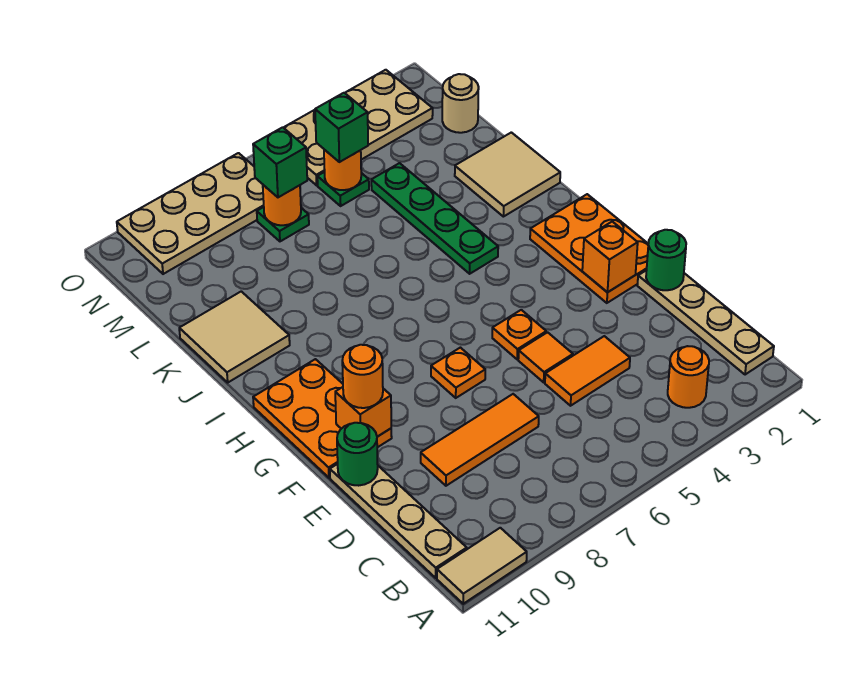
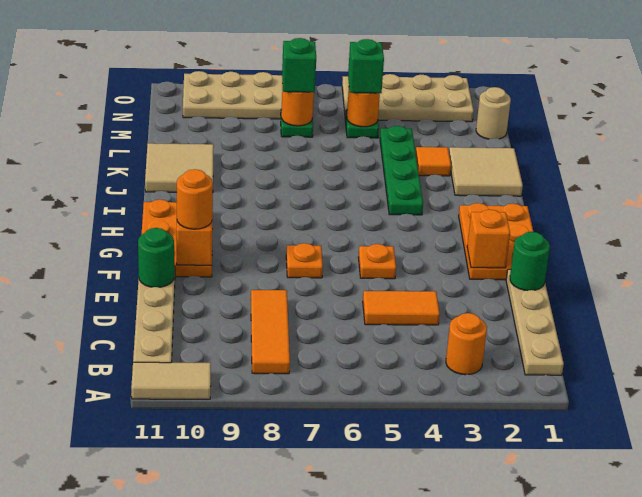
orange 1x3 tile [421,394,539,486] -> orange 1x3 tile turned to [251,290,290,374]
orange 1x1 tile [518,332,573,382] -> orange 1x1 tile moved to [416,147,451,176]

